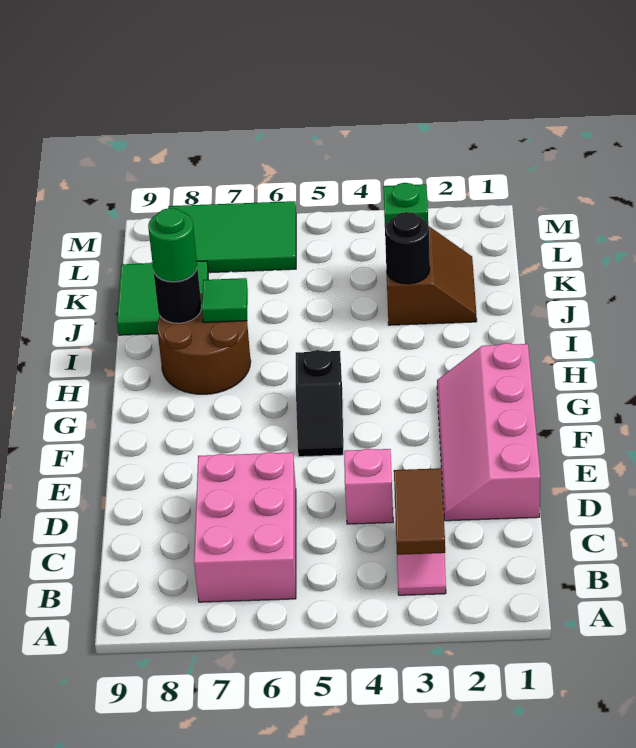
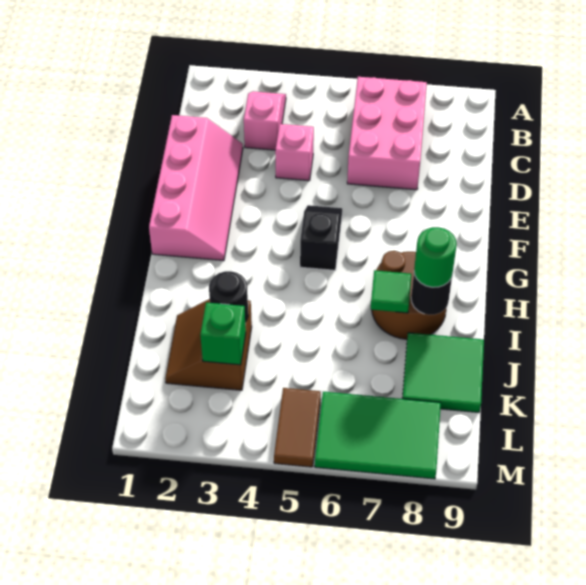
brown 1x2 tile [394,468,445,555] -> brown 1x2 tile moved to [274,388,321,467]

